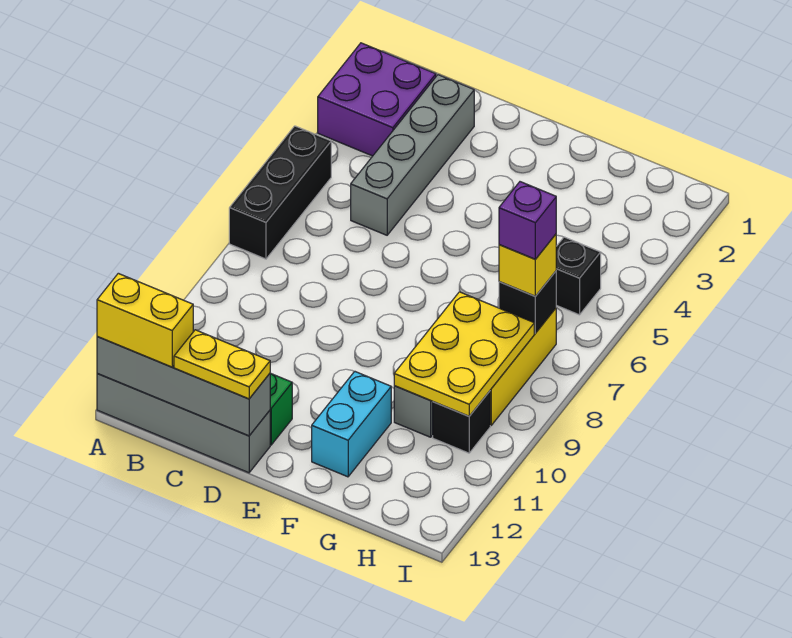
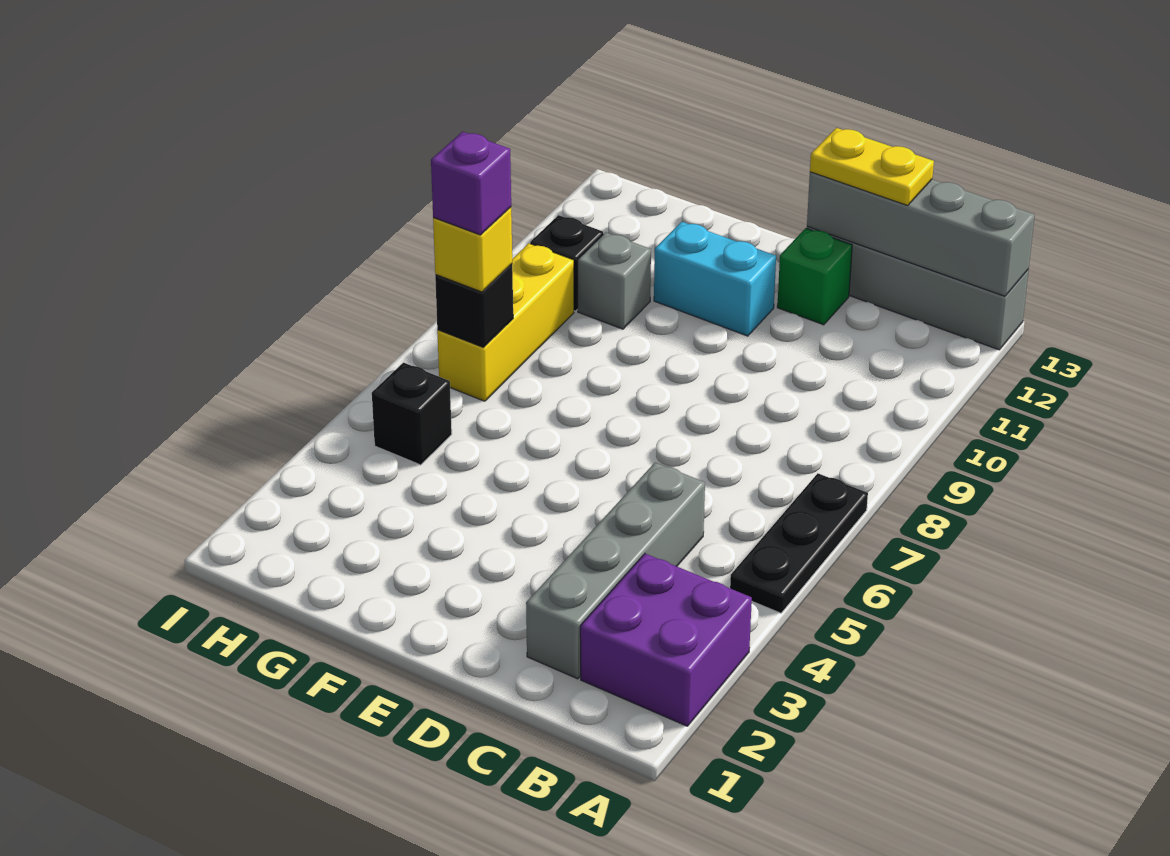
black 1x3 brick [229,126,331,259] -> black 1x3 plate [730,473,868,613]
yellow 1x2 brick [97,273,193,367] -> none
cyan 1x2 brick [312,371,391,477] -> cyan 1x2 brick turned to [654,222,776,336]
yellow 2x3 plate [394,292,534,416] -> none

